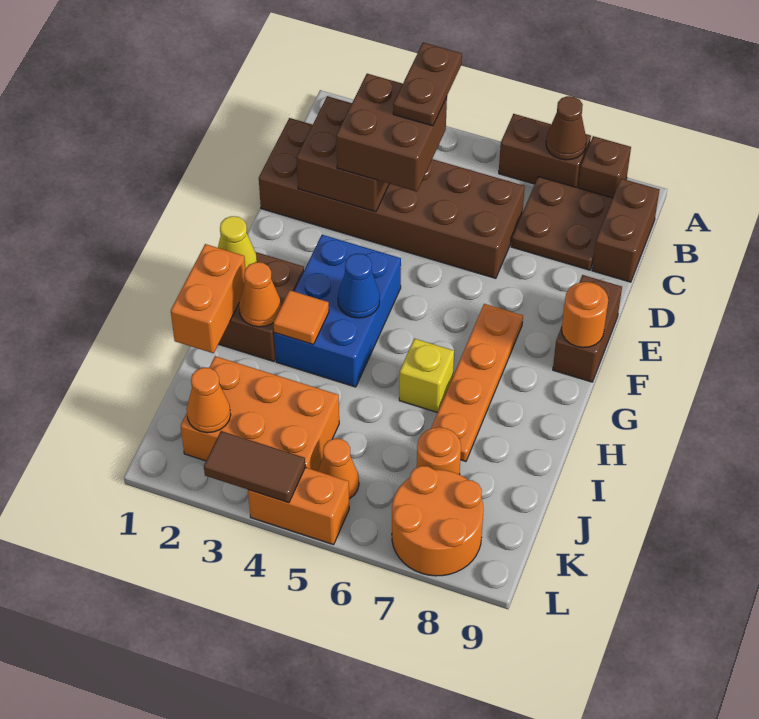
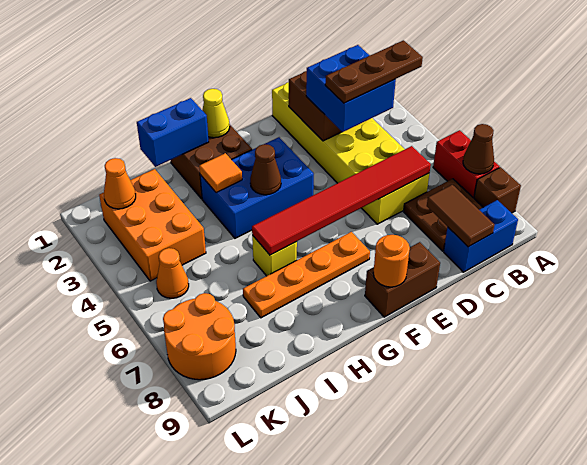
brown 1x2 brick [499,114,591,188] -> red 1x2 brick [433,130,499,198]
brown 1x2 plate [393,43,462,126] -> brown 1x3 plate [325,40,423,103]
brown 1x2 brick [592,179,659,282] -> blue 1x2 brick [444,200,518,272]
brown 2x6 brick [259,118,525,278] -> yellow 2x6 brick [272,82,429,224]
brown 2x2 brick [336,74,447,191] -> blue 2x2 brick [306,45,396,132]
none -> red 1x6 tile [252,146,431,255]
blue 1x1 cone [338,254,380,318] -> brown 1x1 cone [250,144,281,195]
orange 1x2 brick [171,244,245,353] -> blue 1x2 brick [137,98,209,167]
orange 1x1 cone [239,262,281,327] -> none
orange 1x1 round brick [417,427,461,474] -> none
brown 1x2 tile [204,431,305,503] -> brown 1x2 tile moved to [427,185,494,247]
orange 1x2 brick [248,467,349,545] -> none

